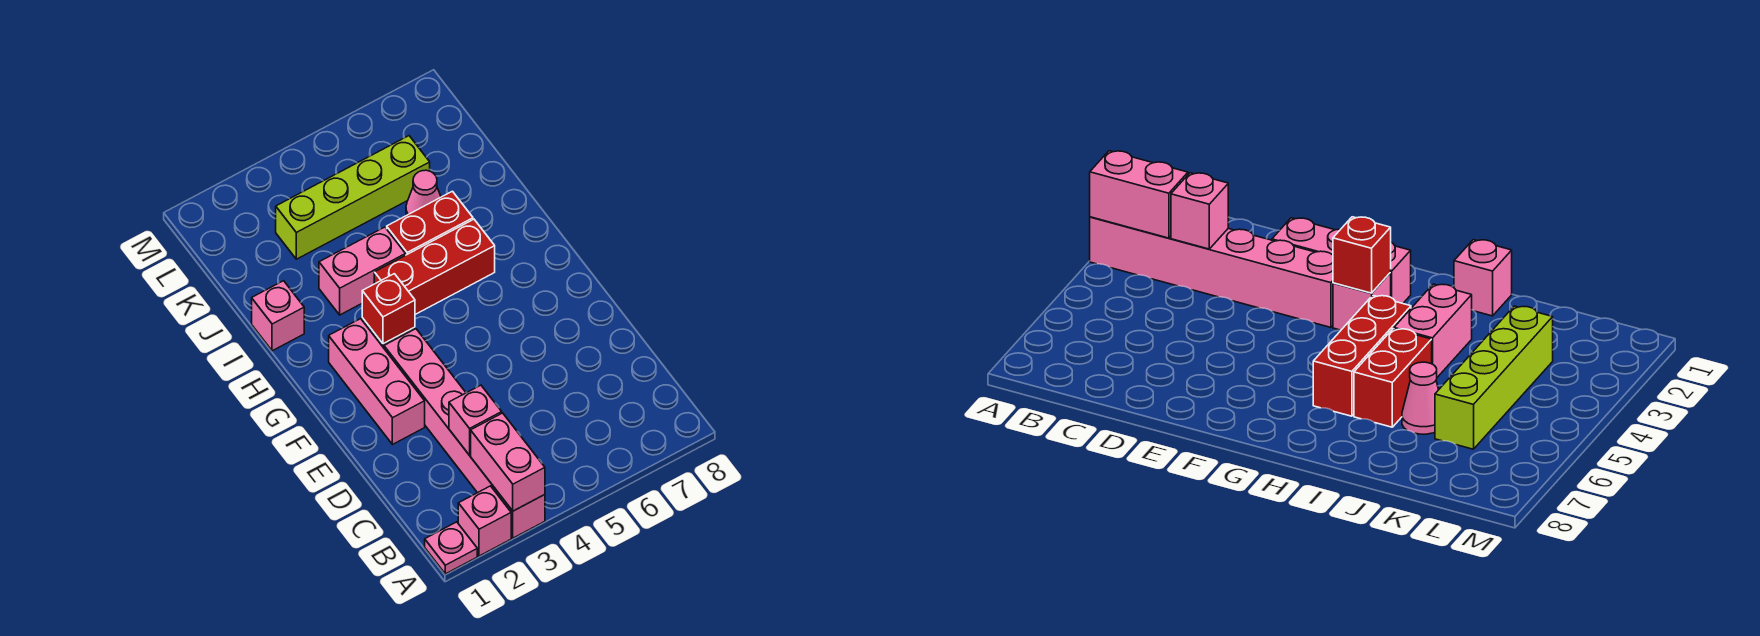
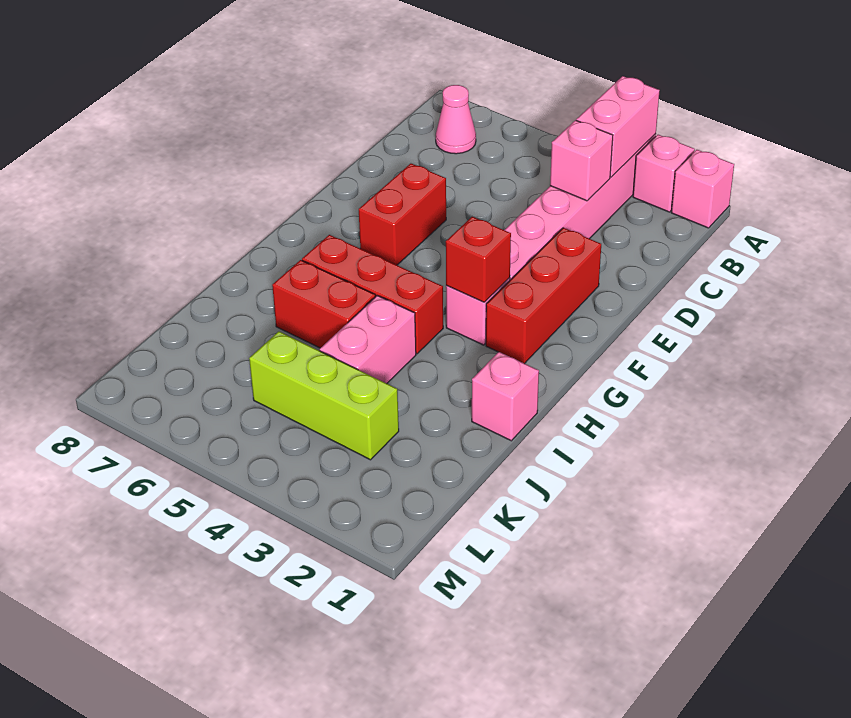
pink 1x1 plate [425,522,477,574] -> pink 1x1 brick [671,150,734,228]
pink 1x3 brick [329,319,425,445] -> red 1x3 brick [486,228,601,364]
none -> red 1x2 brick [359,164,446,265]
pink 1x2 brick [319,227,406,315] -> pink 1x2 brick turned to [320,296,416,384]
pink 1x1 cone [406,170,441,215] -> pink 1x1 cone moved to [436,85,476,154]
lime 1x4 brick [276,136,430,259] -> lime 1x3 brick [249,331,399,460]

